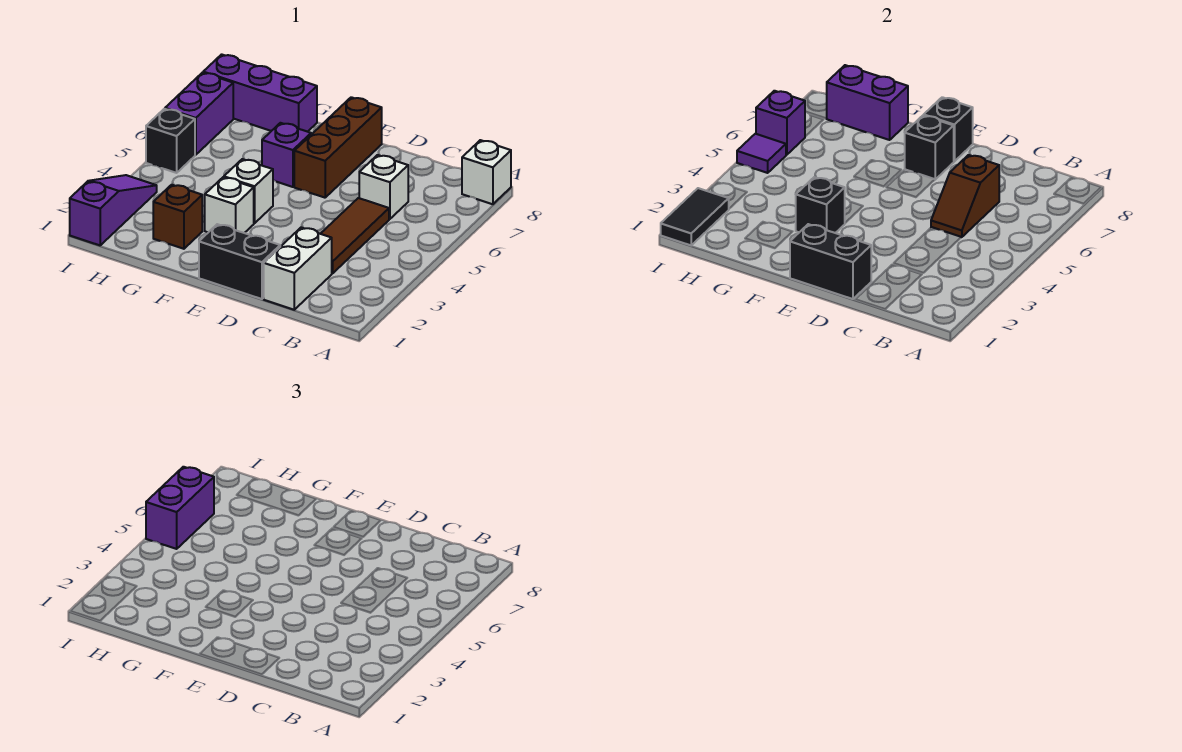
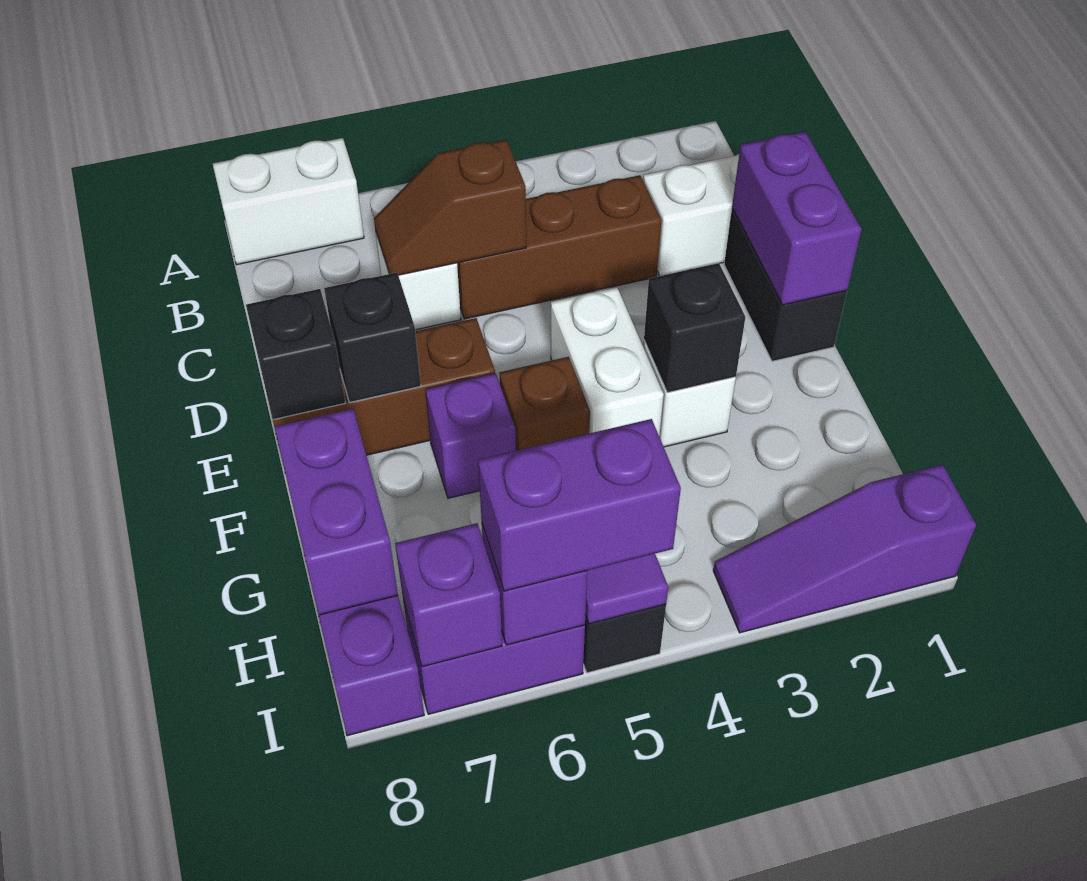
white 1x1 brick [462,140,511,204] -> white 1x2 brick [213,138,364,265]
brown 1x3 tile [321,198,389,274] -> brown 1x3 brick [457,175,662,319]
brown 1x2 slope [931,155,999,237] -> brown 1x2 slope turned to [374,140,526,275]
black 1x2 brick [790,224,871,299] -> purple 1x2 brick [732,132,862,305]
white 1x1 brick [224,159,273,223] -> white 1x2 brick [551,287,664,435]
brown 1x1 brick [153,185,202,249] -> brown 1x1 brick moved to [499,357,590,451]
black 1x2 tile [661,188,729,245] -> none
none -> purple 1x1 brick [395,523,502,667]

